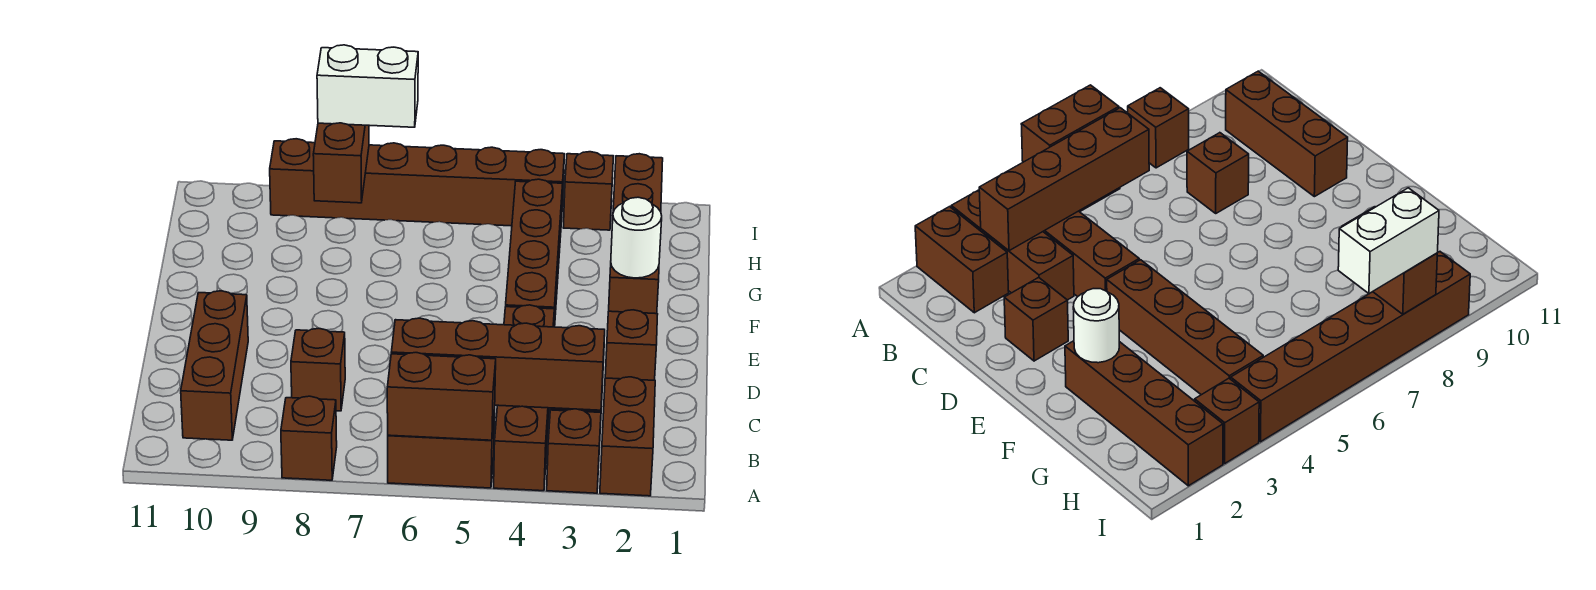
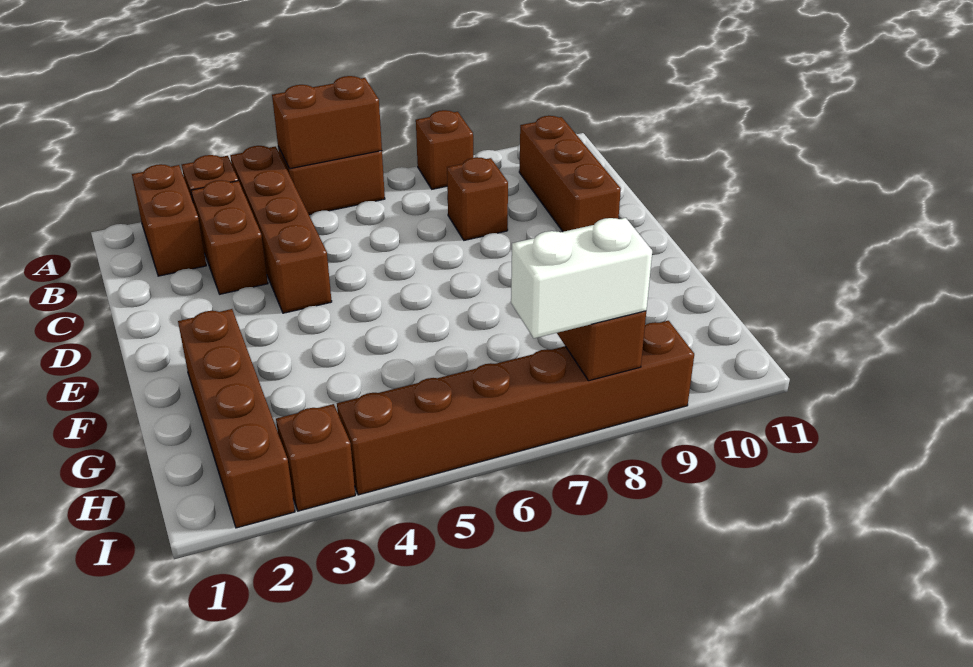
brown 1x4 brick [391,318,605,410] -> none
brown 1x1 brick [605,310,658,380] -> none
brown 1x4 brick [506,179,563,327] -> none
white 1x1 round brick [611,197,662,278] -> none

